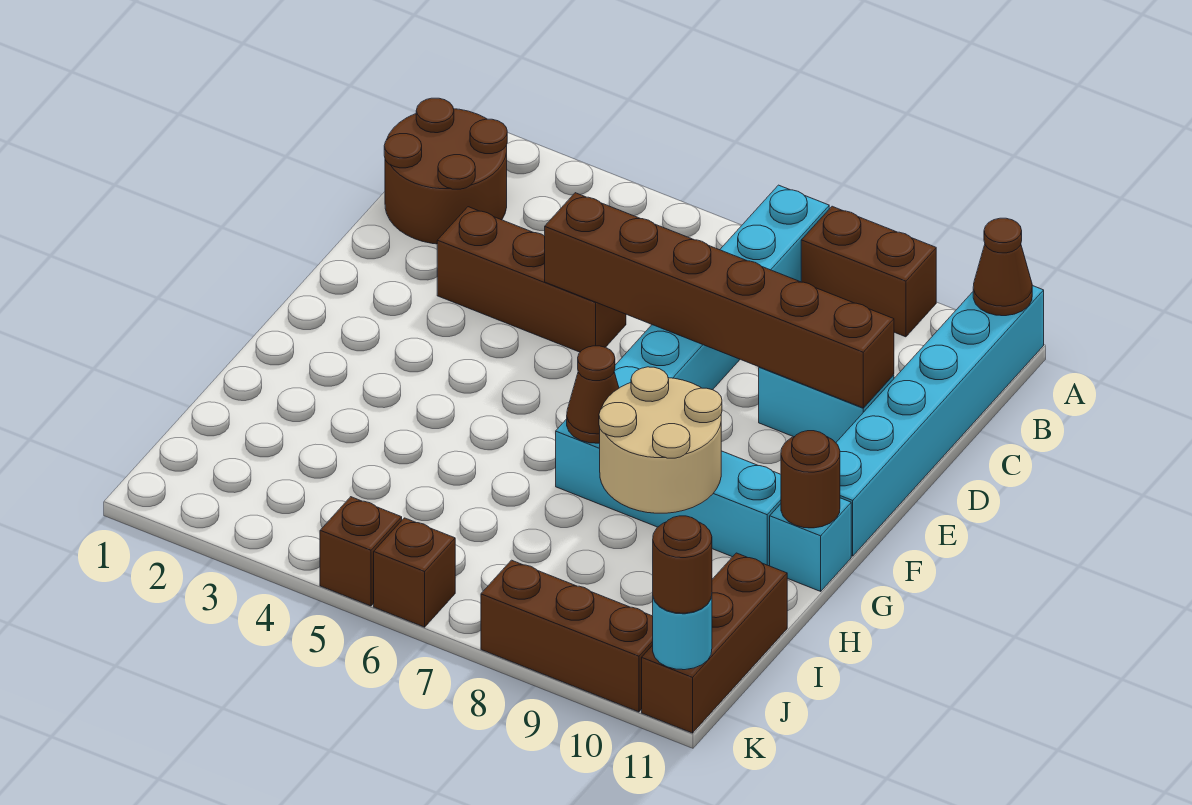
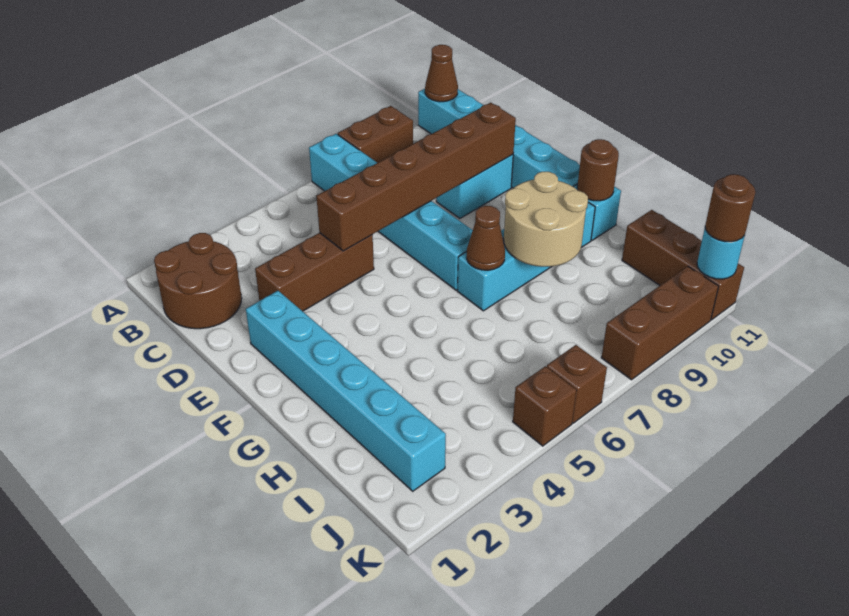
none -> cyan 1x6 brick [246,291,446,491]

